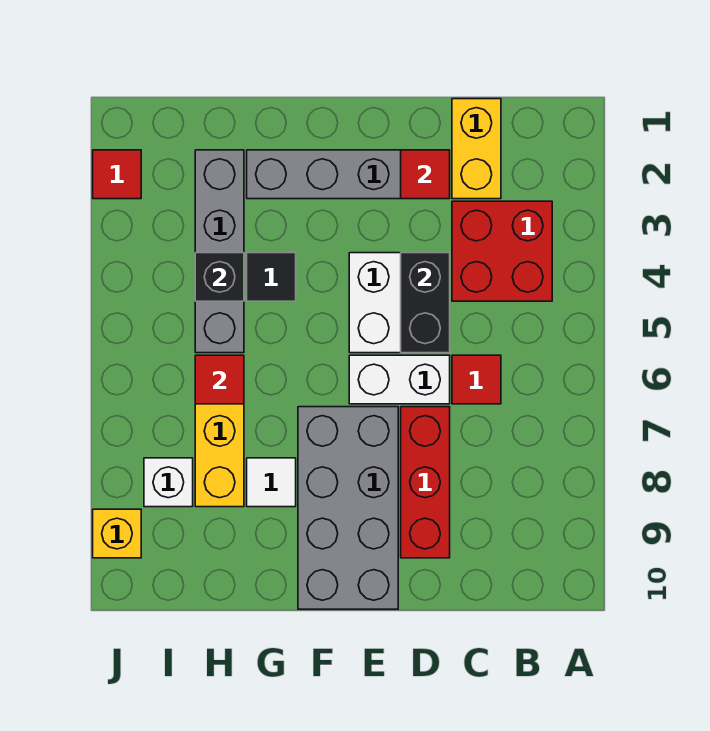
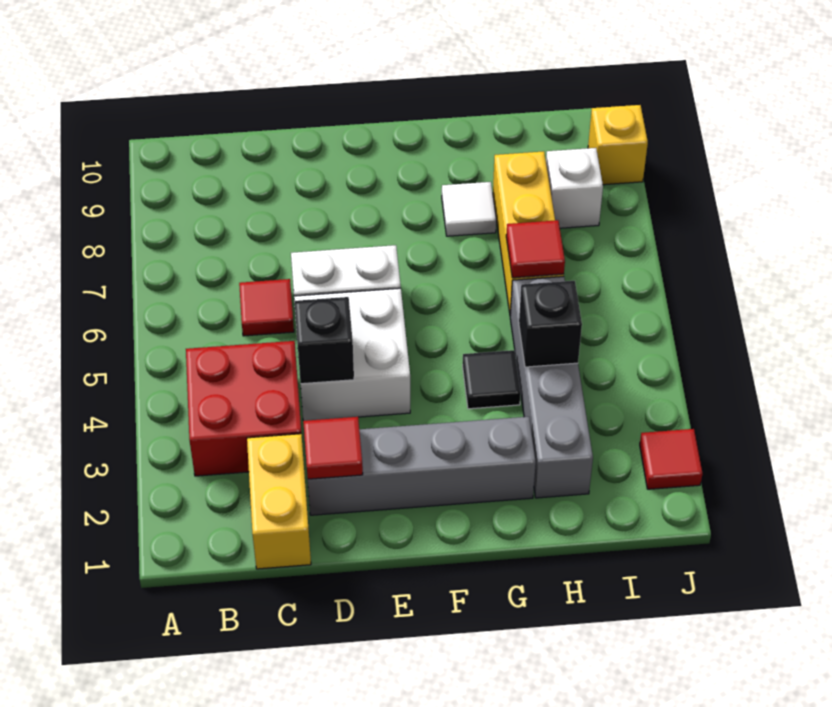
black 1x2 brick [401,253,450,353] -> black 1x1 brick [294,297,354,384]
red 1x3 brick [401,407,450,558] -> none
grey 2x4 brick [298,407,398,609] -> none

